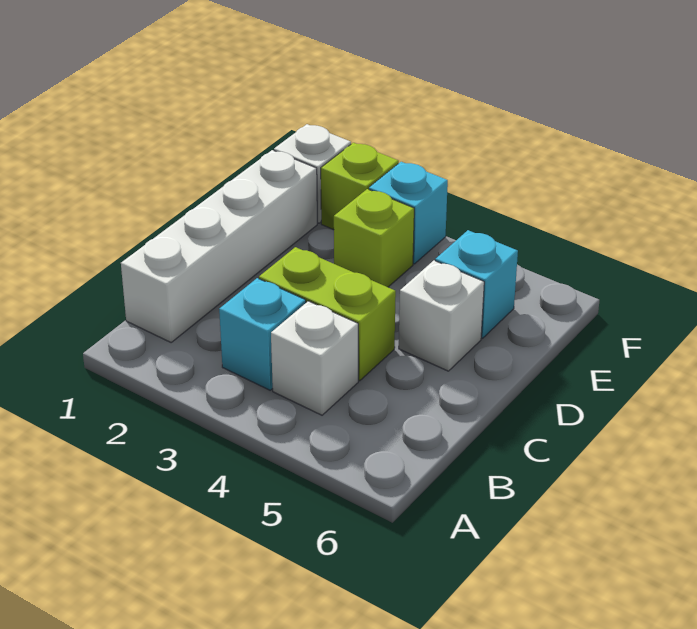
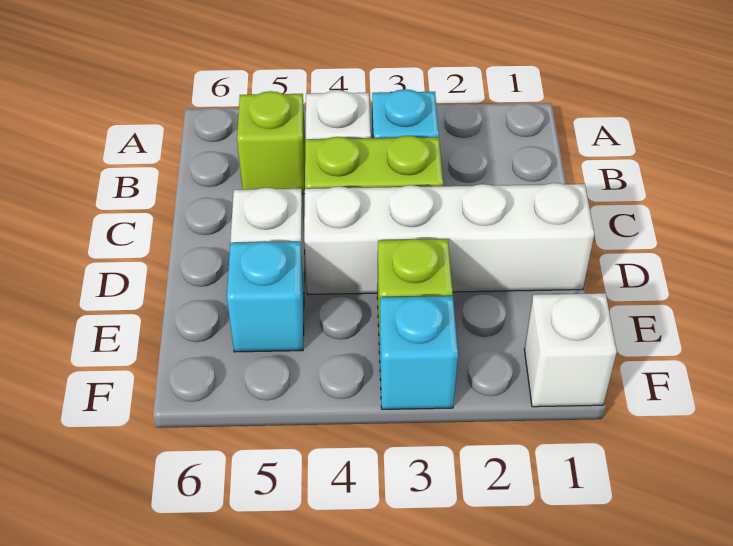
white 1x4 brick [121,150,317,342] -> white 1x4 brick turned to [304,183,594,294]
lime 1x1 brick [321,143,399,230] -> lime 1x1 brick moved to [237,91,305,194]

